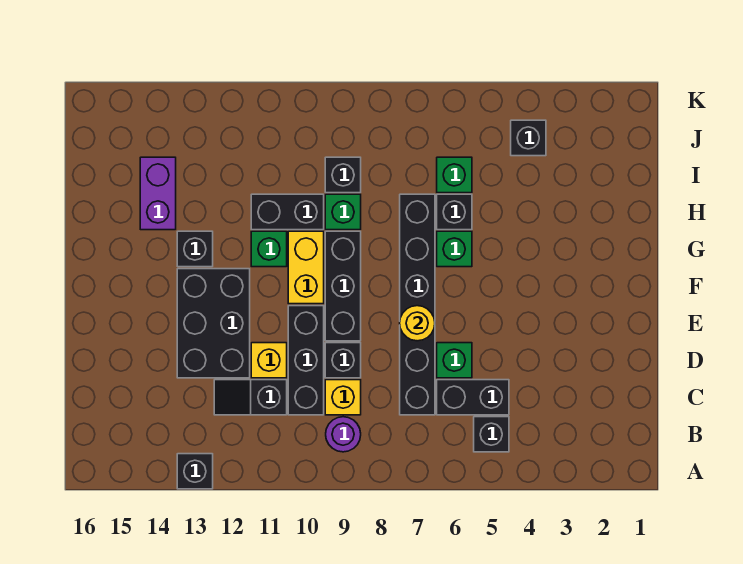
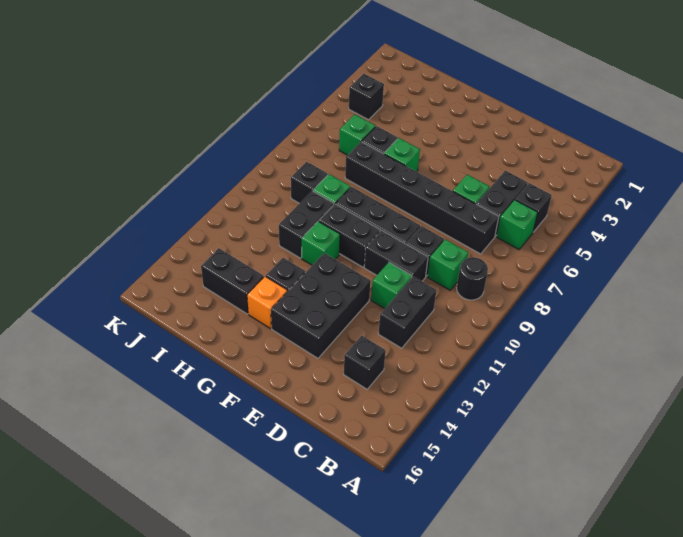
black 1x1 brick [177,454,213,489] -> black 1x1 brick moved to [344,336,386,389]
none -> green 1x1 brick [497,200,538,249]
purple 1x1 round brick [326,417,361,452] -> black 1x1 round brick [457,257,488,300]
yellow 1x1 brick [325,380,361,415] -> green 1x1 brick [427,239,468,290]
black 1x3 brick [288,306,324,415] -> black 1x2 brick [364,230,428,281]
black 1x2 slope [214,380,287,415] -> black 1x2 brick [378,277,437,348]
yellow 1x1 brick [251,343,287,378] -> green 1x1 brick [371,262,412,309]
black 2x3 brick [177,269,250,378] -> black 2x3 brick turned to [271,253,371,358]
yellow 1x1 round brick [400,306,435,341] -> none
yellow 1x2 brick [288,231,324,304] -> black 1x2 brick [319,204,380,267]
none -> orange 1x1 brick [247,276,287,329]
purple 1x2 brick [140,157,176,230] -> black 1x2 brick [201,248,264,314]

